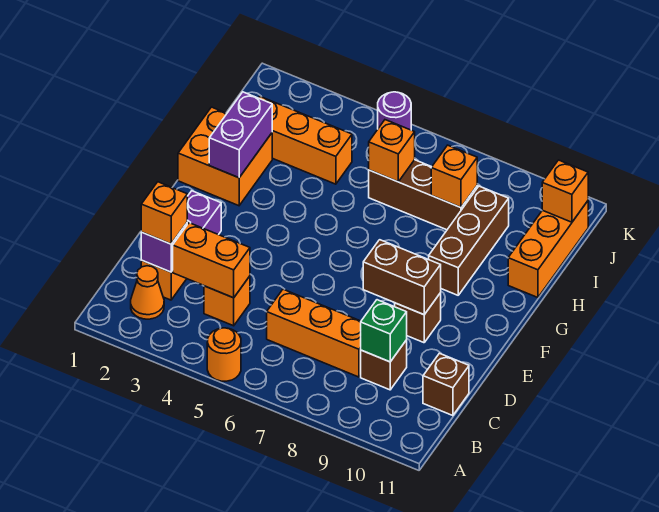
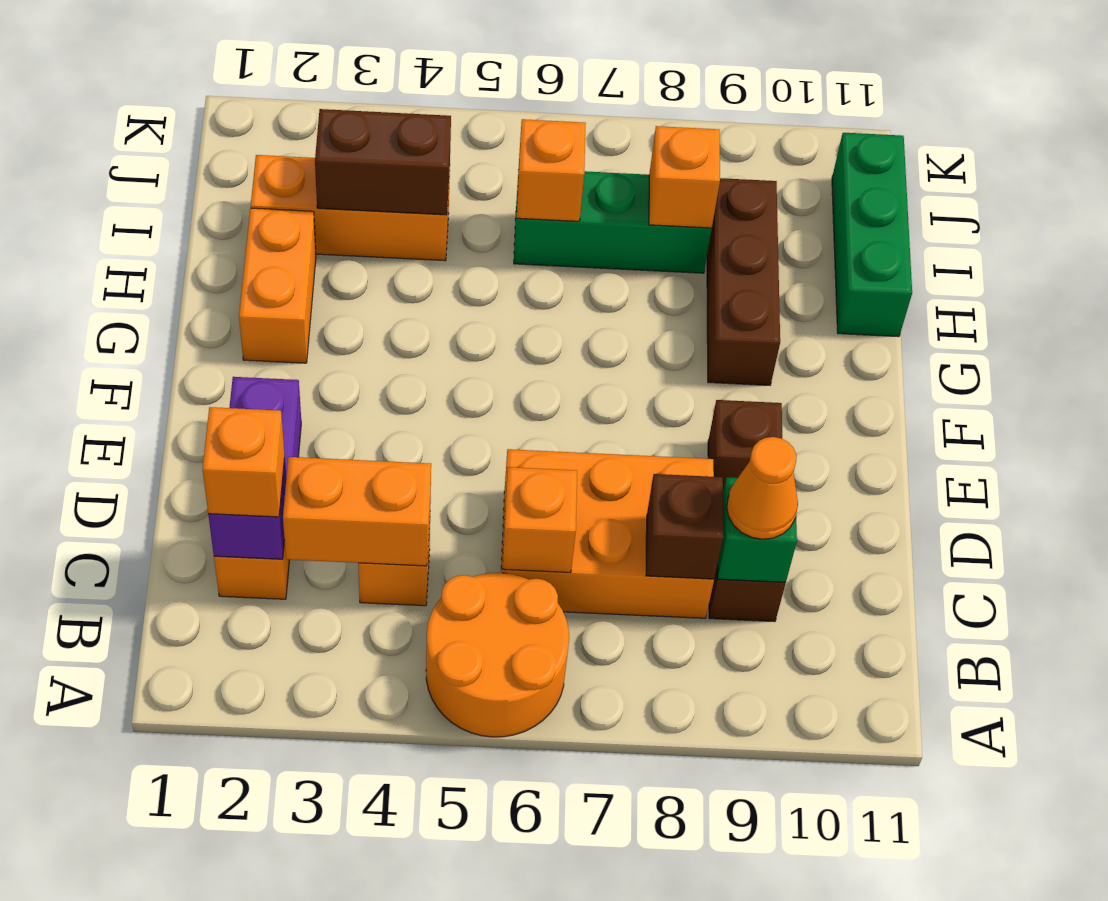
orange 1x1 round brick [207,328,241,381] -> orange 2x2 round brick [426,573,569,737]
orange 1x1 cone [131,266,164,319] -> orange 1x1 cone moved to [727,437,798,539]
orange 1x3 brick [267,289,361,377] -> orange 2x3 brick [501,449,714,618]
brown 1x1 brick [423,353,469,416] -> brown 1x1 brick moved to [646,474,723,579]
brown 1x2 brick [363,240,441,315] -> brown 1x2 brick moved to [315,109,451,215]
orange 2x2 brick [178,107,272,206] -> orange 1x2 brick [239,208,316,363]
purple 1x2 brick [209,92,272,178] -> none
orange 1x3 brick [508,201,588,298] -> green 1x3 brick [832,133,912,337]
brown 1x3 brick [369,160,477,230] -> green 1x3 brick [514,171,712,273]
orange 1x1 brick [542,160,588,222] -> orange 1x1 brick moved to [503,467,577,573]
purple 1x1 round brick [378,92,411,130] -> none

